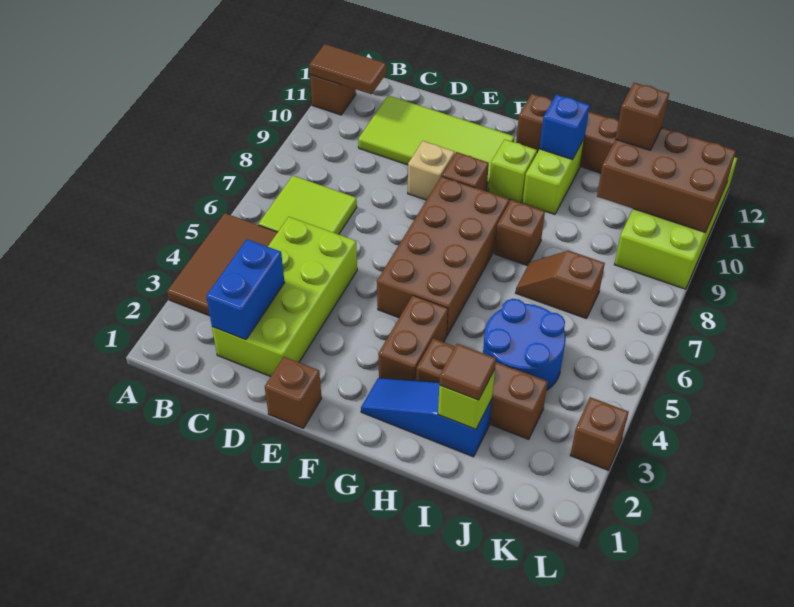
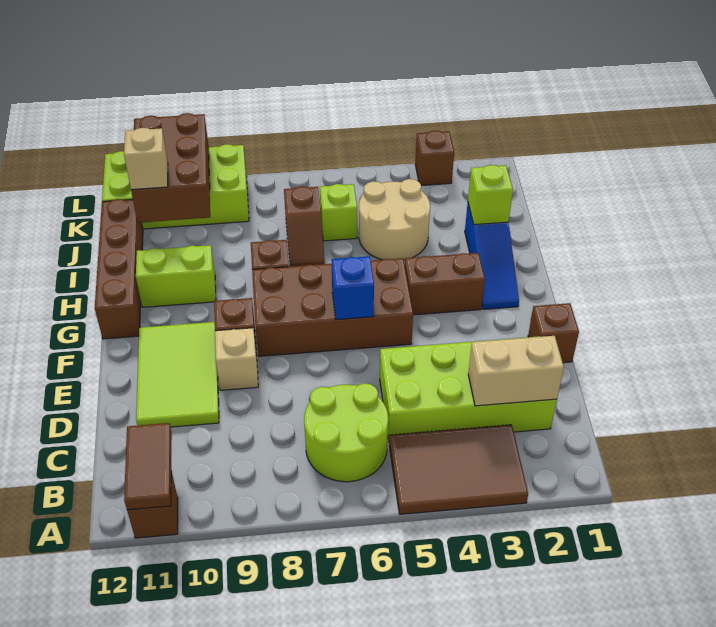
lime 2x2 tile [258,176,357,234] -> lime 2x2 round brick [304,383,388,482]
blue 1x2 brick [206,239,285,340] -> tan 1x2 brick [468,336,564,406]
lime 2x4 tile [358,96,514,191] -> lime 2x3 tile [136,322,219,427]
lime 1x1 brick [489,140,537,203] -> lime 1x1 brick moved to [320,184,357,241]
brown 1x3 brick [416,339,548,439] -> none
blue 1x1 brick [540,95,590,160] -> blue 1x1 brick moved to [331,256,374,320]
brown 1x1 tile [439,344,496,400] -> none
blue 2x2 round brick [483,299,566,391] -> tan 2x2 round brick [359,179,430,260]
brown 1x1 brick [616,83,669,150] -> tan 1x1 brick [124,128,168,190]

